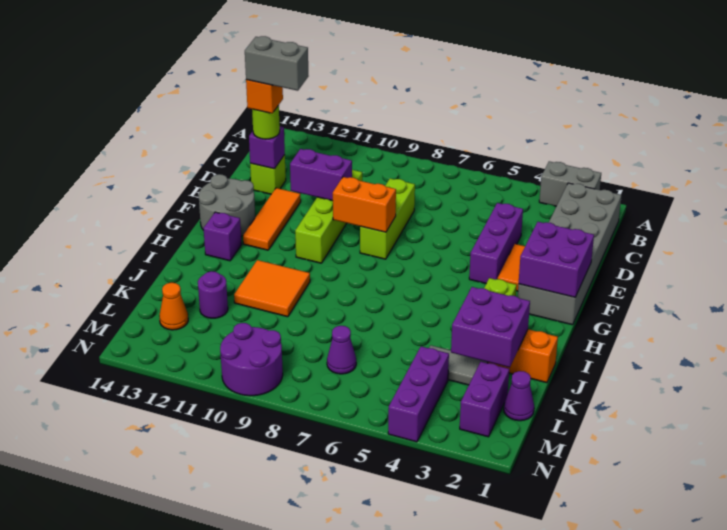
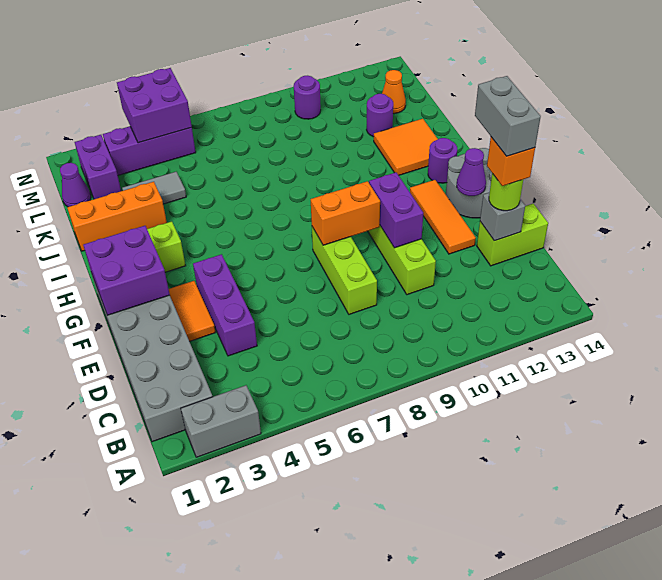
grey 1x2 brick [245,36,308,91] -> grey 1x2 brick turned to [475,76,541,156]
lime 1x1 brick [250,155,286,194] -> lime 1x2 brick [477,204,548,266]
purple 1x1 brick [249,126,285,169] -> grey 1x1 brick [480,192,525,241]
purple 1x2 brick [290,149,352,201] -> purple 1x2 brick turned to [369,172,423,248]
purple 1x1 brick [204,212,242,261] -> purple 1x1 round brick [428,138,457,183]
orange 2x2 tile [234,260,310,317] -> orange 2x2 tile moved to [374,119,438,175]
purple 2x2 brick [451,287,530,367] -> purple 2x2 brick moved to [117,68,192,143]
purple 1x3 brick [388,346,449,442] -> purple 1x3 brick turned to [103,126,196,175]
purple 1x1 cone [327,326,356,374] -> purple 1x1 cone moved to [457,148,486,196]
purple 2x2 round brick [220,323,283,396] -> purple 1x1 round brick [294,76,321,119]

